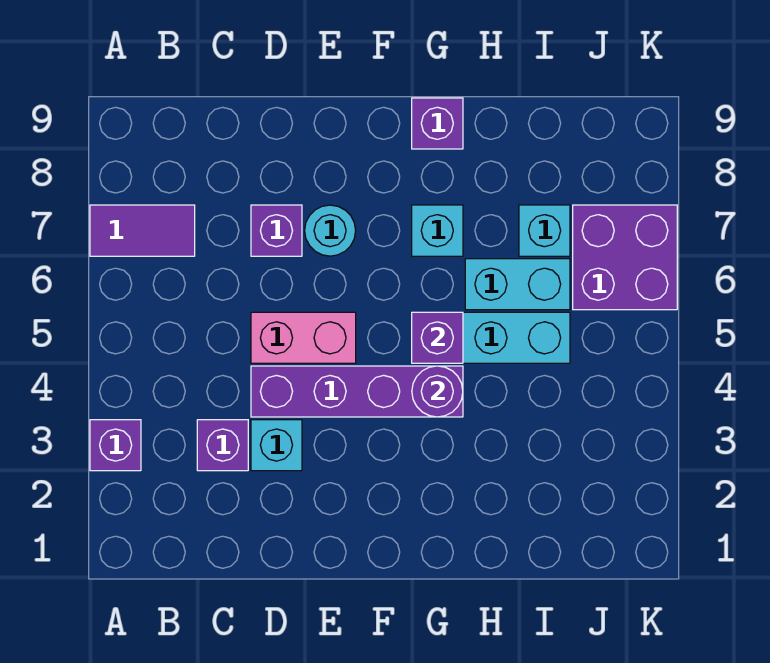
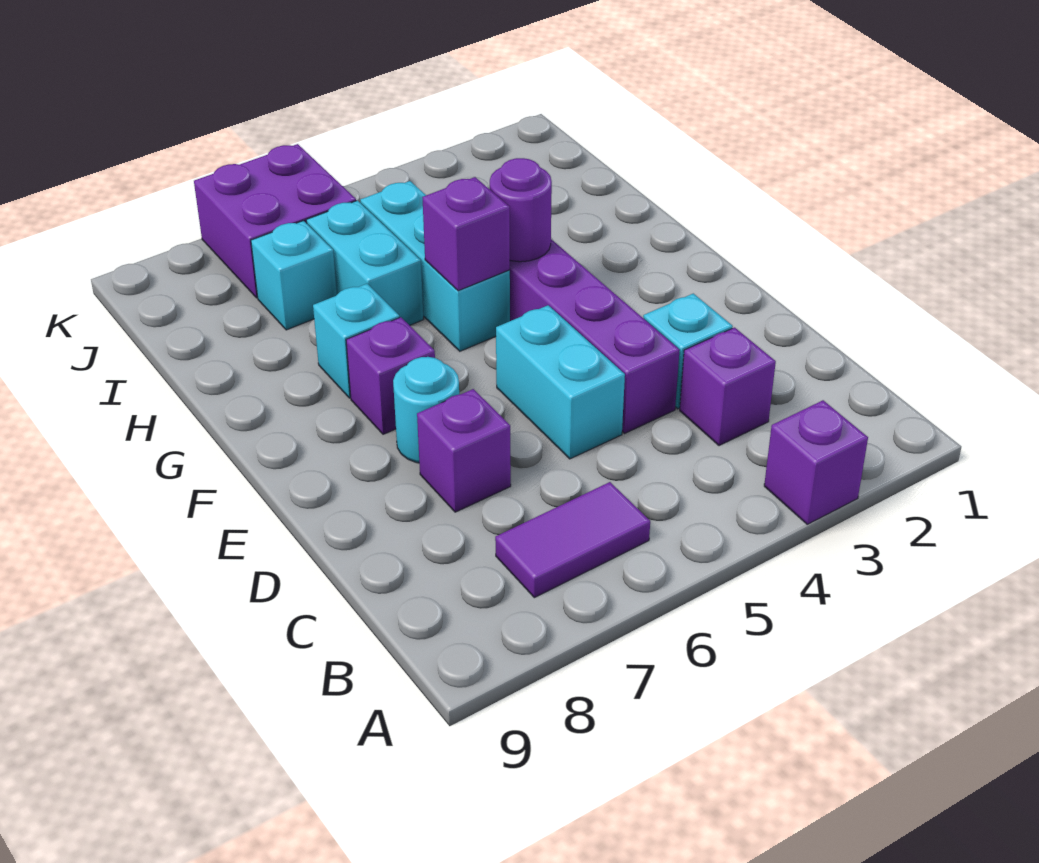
purple 1x2 tile [90,205,195,256] -> purple 1x2 tile turned to [495,482,650,598]
pink 1x2 brick [251,312,356,363] -> cyan 1x2 brick [496,305,625,459]
purple 1x1 brick [412,98,463,149] -> purple 1x1 brick moved to [346,317,435,434]

